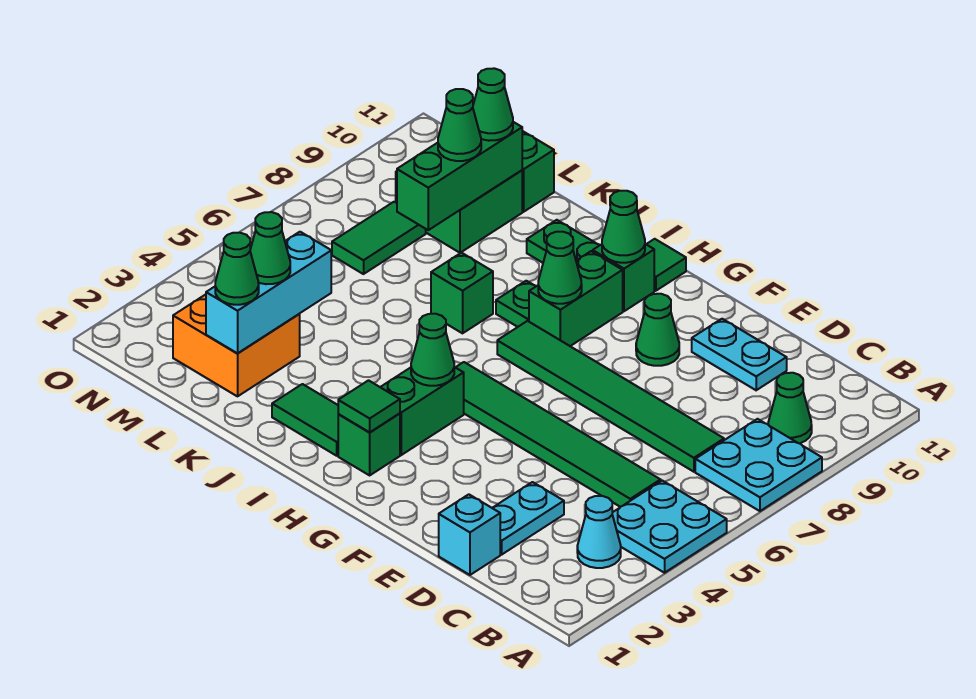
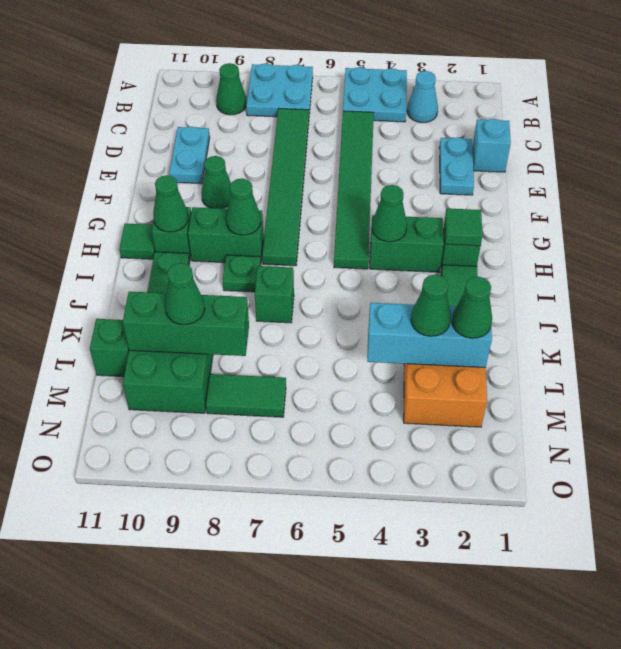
cyan 1x2 plate [493,482,564,554] -> cyan 1x2 plate turned to [439,137,474,195]
green 1x1 cone [473,68,513,141] -> none

